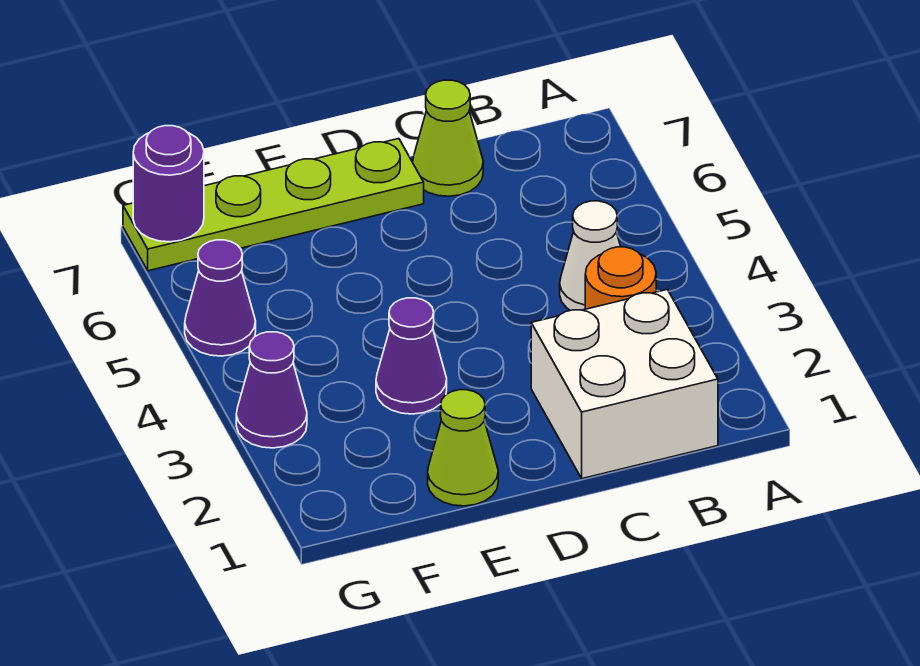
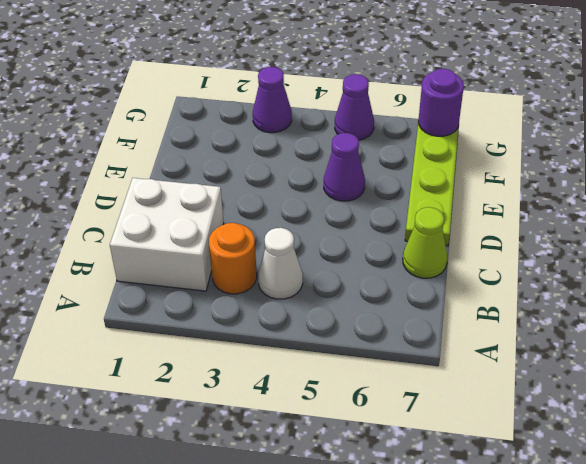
lime 1x1 cone [428,390,498,506] -> none
purple 1x1 cone [376,298,447,414] -> purple 1x1 cone moved to [324,133,365,201]

